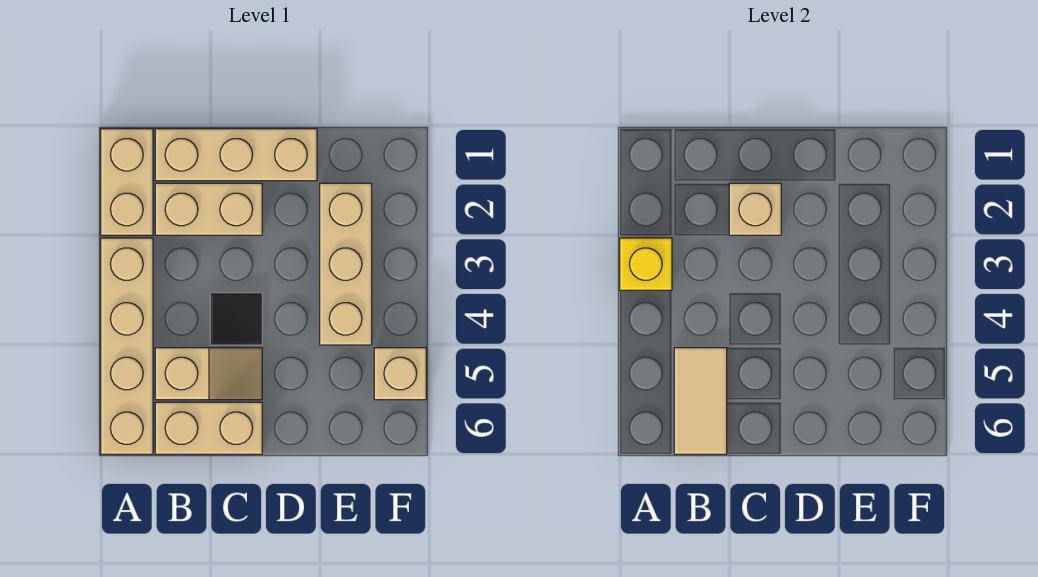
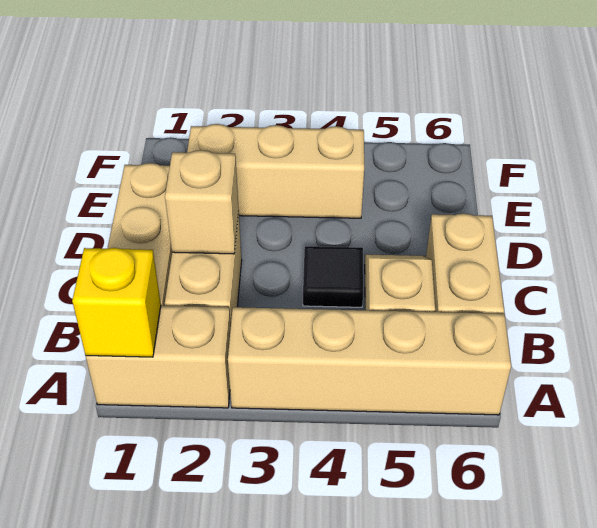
yellow 1x1 brick [620,238,672,290] -> yellow 1x1 brick moved to [72,248,161,357]
tan 1x2 tile [674,348,727,454] -> none
tan 1x1 brick [374,348,426,400] -> none

